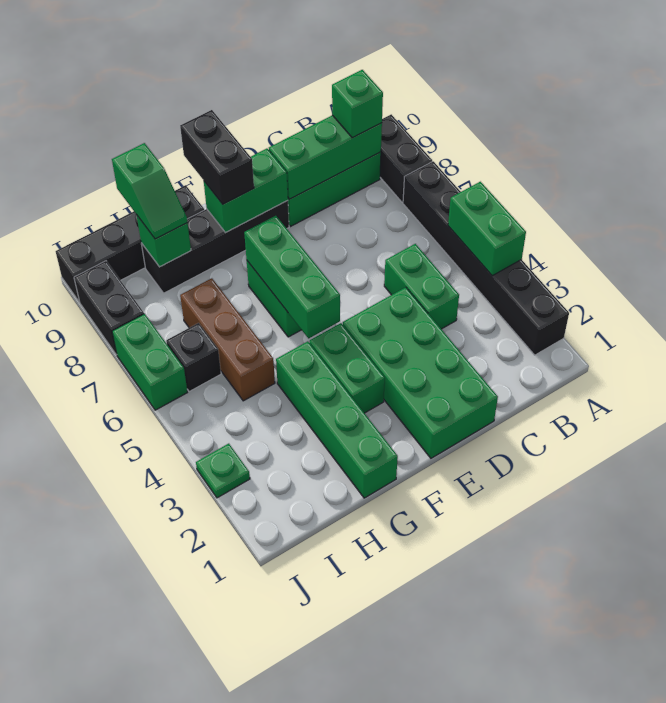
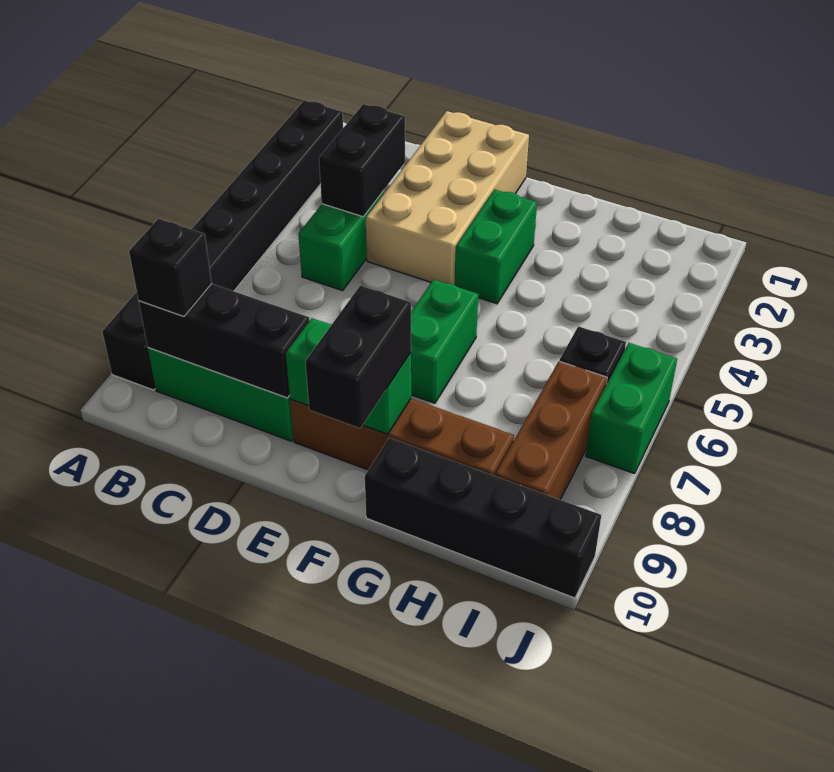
green 1x2 brick [448,182,526,276] -> none
green 1x3 brick [269,115,382,199] -> black 1x3 brick [139,284,309,398]
green 1x1 brick [332,70,383,138] -> black 1x1 brick [129,219,212,316]
green 2x4 brick [343,287,498,458] -> tan 2x4 brick [366,111,529,285]
black 1x4 brick [141,200,289,293] -> brown 1x4 brick [290,399,514,476]
green 1x3 brick [244,216,340,338] -> none
green 1x4 brick [276,341,398,498] -> none
brown 1x3 brick [180,278,275,401] -> brown 1x3 brick moved to [495,361,607,500]
green 1x1 brick [137,216,191,267] -> none
green 1x2 slope [112,143,188,239] -> none
green 1x1 plate [196,444,250,498] -> none
black 1x2 brick [74,261,144,355] -> black 1x2 brick moved to [319,104,405,217]

